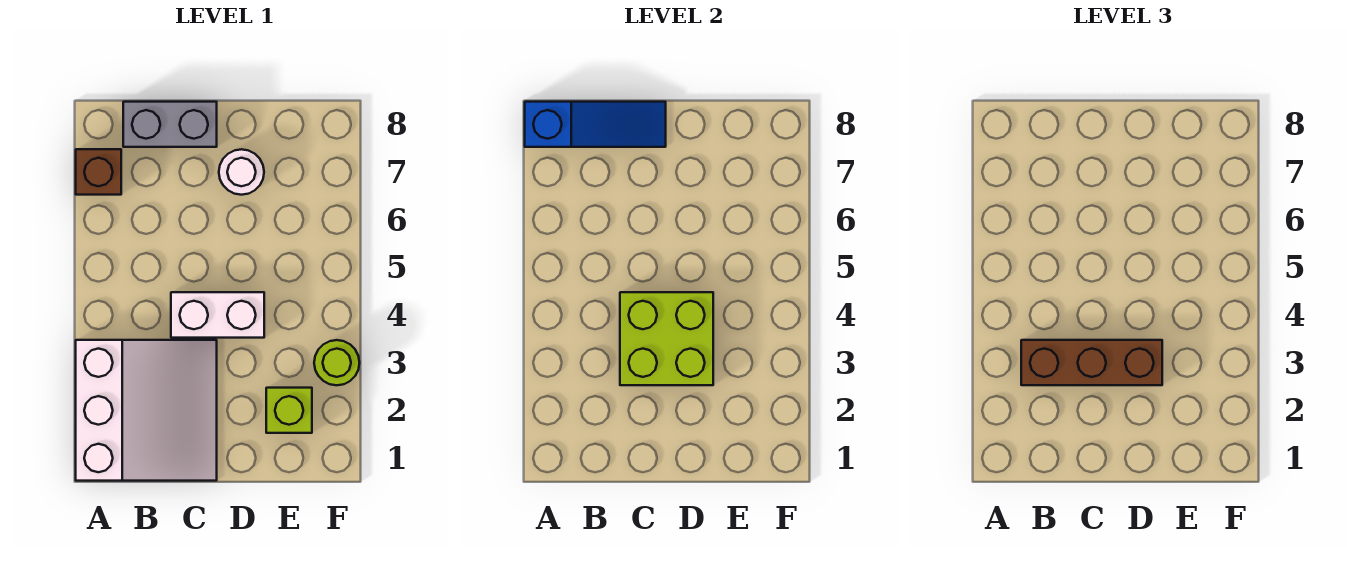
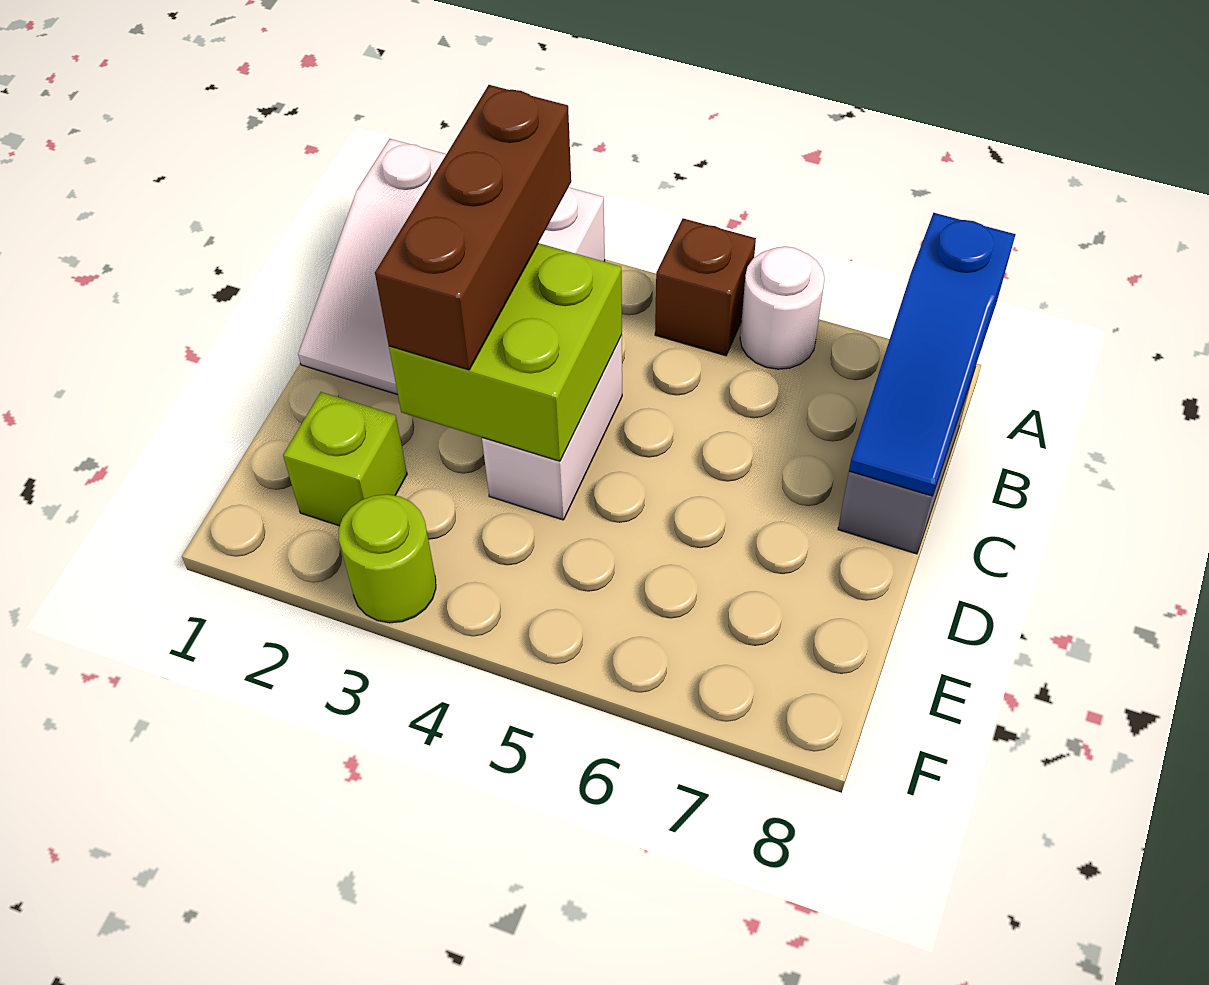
brown 1x1 brick [76,149,121,195] -> brown 1x1 brick moved to [655,218,756,356]
white 1x1 round brick [219,149,264,195] -> white 1x1 round brick moved to [740,246,825,369]

